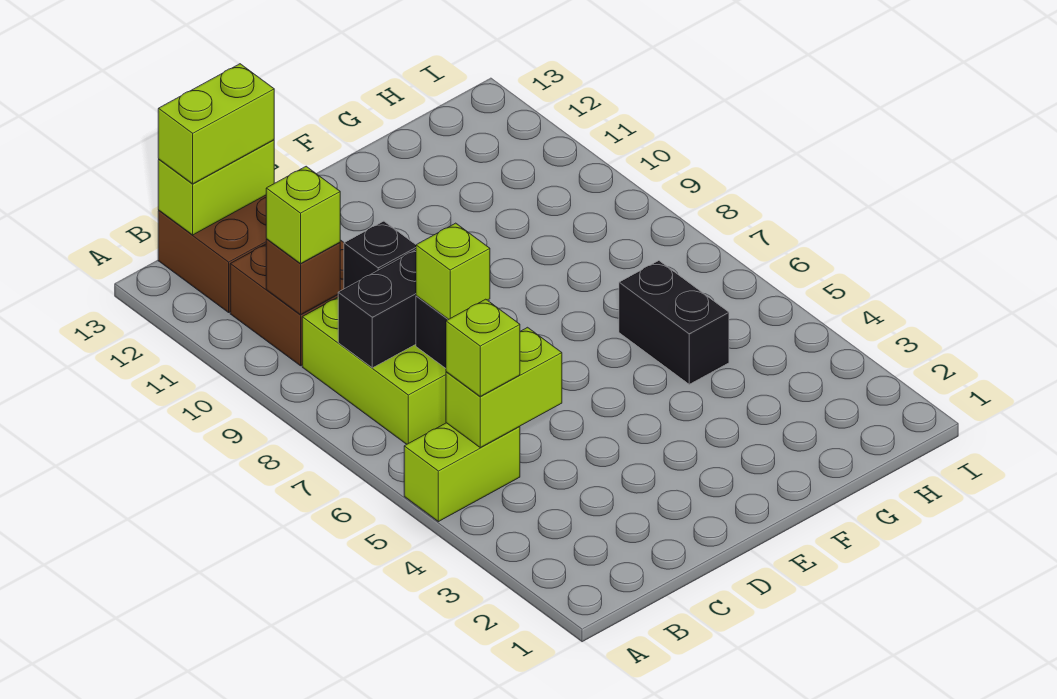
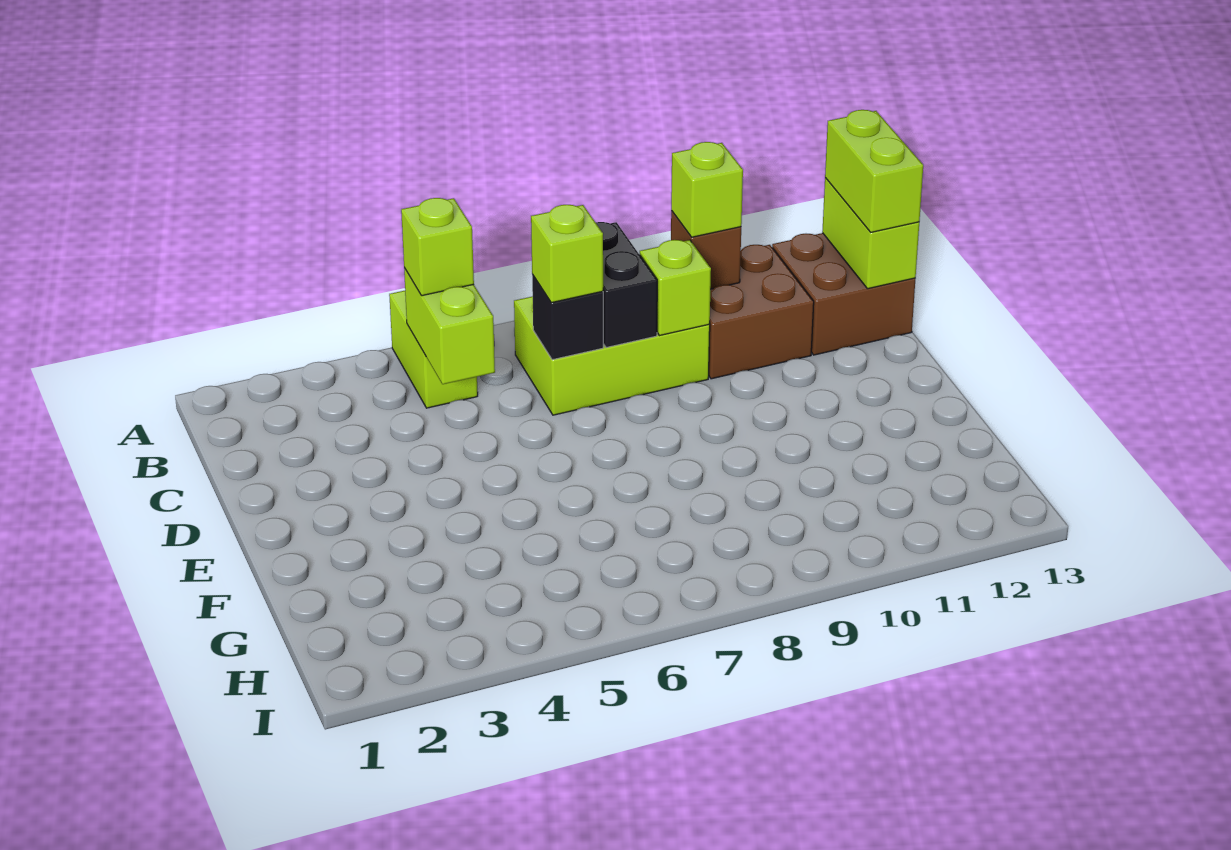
black 1x1 brick [344,221,416,289] -> lime 1x1 brick [640,240,711,336]
black 1x2 brick [619,261,729,384] -> none

